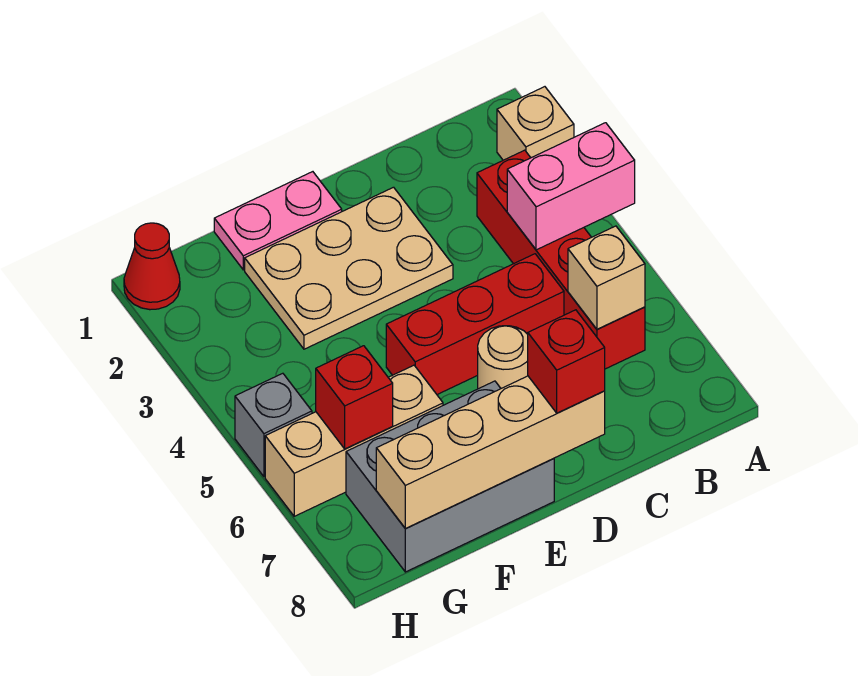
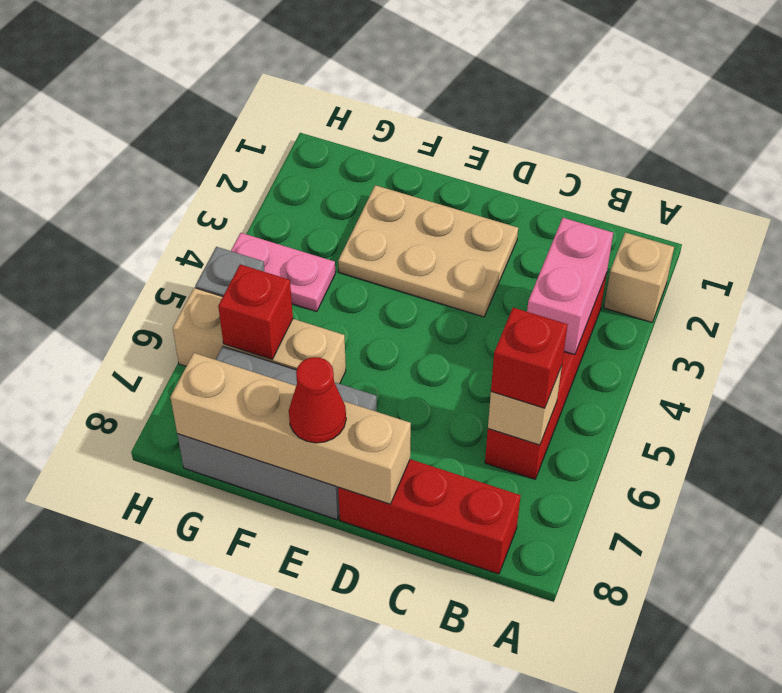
pink 1x2 brick [507,123,635,250] -> pink 1x2 brick turned to [527,218,613,355]
red 1x3 brick [386,254,564,394] -> red 1x3 brick moved to [338,459,521,574]
tan 1x1 round brick [478,326,528,389] -> none
red 1x1 brick [528,310,605,413] -> red 1x1 brick moved to [491,308,568,408]
pink 1x2 plate [214,172,342,270] -> pink 1x2 plate moved to [231,233,335,312]
red 1x1 cone [124,223,180,310] -> red 1x1 cone moved to [289,357,346,443]

